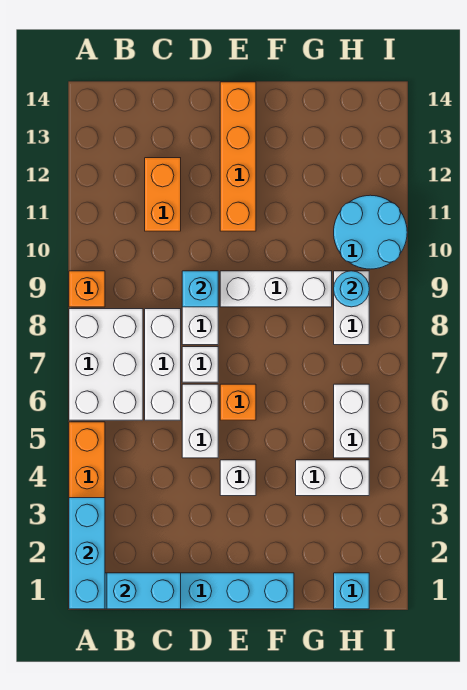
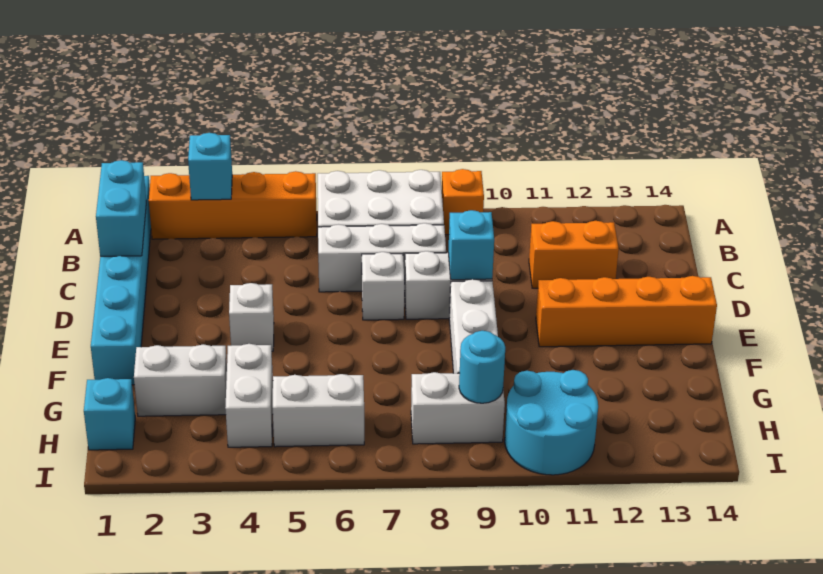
cyan 1x3 brick [69,498,105,609] -> cyan 1x1 brick [188,133,232,200]
white 1x2 brick [182,384,218,458] -> white 1x2 brick moved to [134,344,227,416]
orange 1x1 brick [220,384,256,420] -> none

